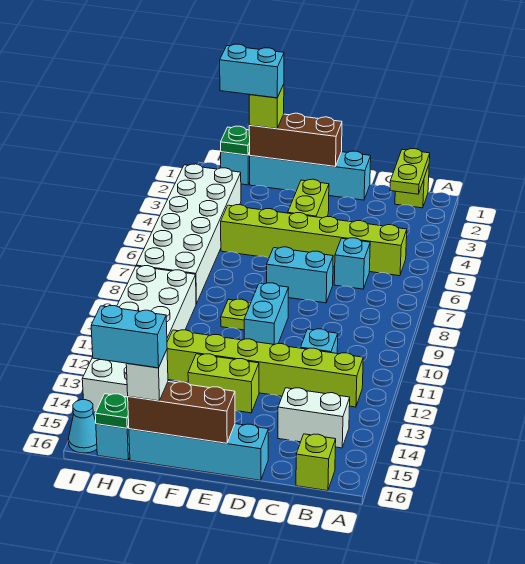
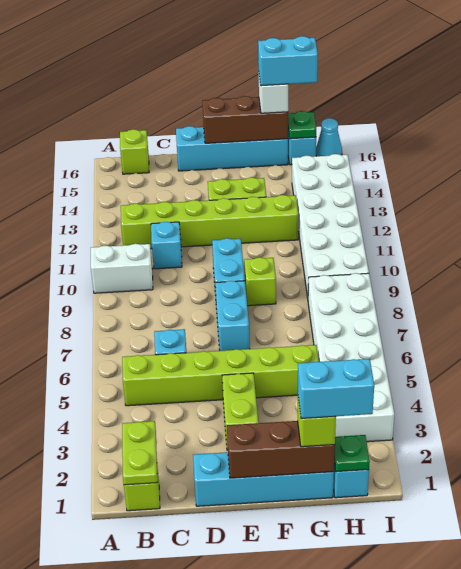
white 1x2 brick [278,388,350,448] -> white 1x2 brick moved to [91,244,153,293]
cyan 1x2 brick [267,247,333,303] -> cyan 1x2 brick turned to [215,281,250,351]
lime 1x1 plate [221,299,251,330] -> lime 1x1 brick [244,257,276,306]

